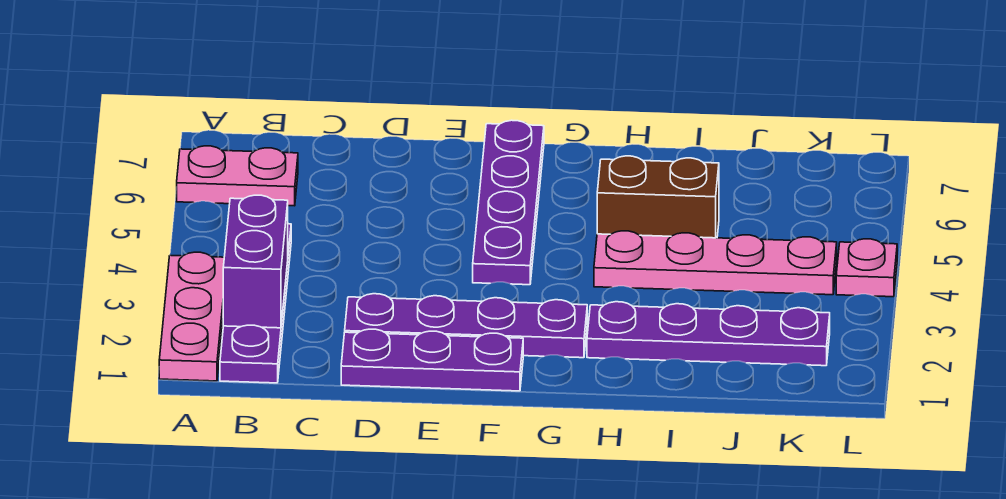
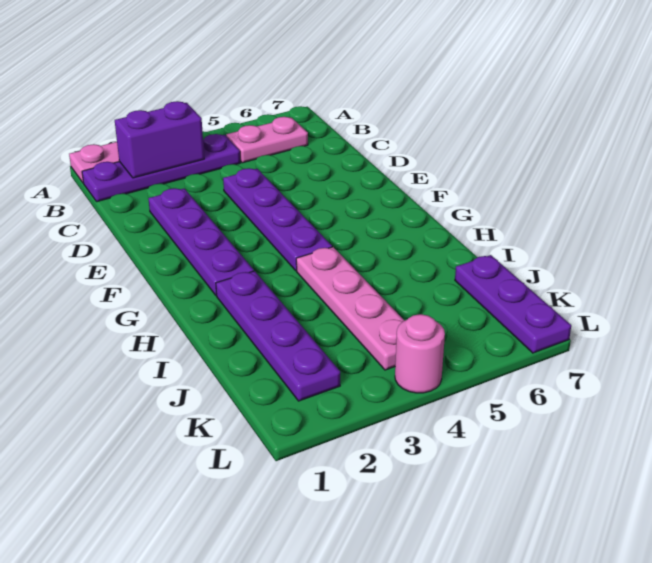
pink 1x2 plate [177,146,298,206] -> pink 1x2 plate turned to [226,117,308,163]
purple 1x3 plate [341,329,523,391] -> purple 1x3 plate moved to [455,255,571,353]
purple 1x4 plate [473,120,544,285] -> purple 1x4 plate turned to [223,168,332,271]
brown 1x2 brick [597,156,719,238] -> none
pink 1x1 plate [836,239,897,297] -> pink 1x1 round brick [395,314,445,393]

